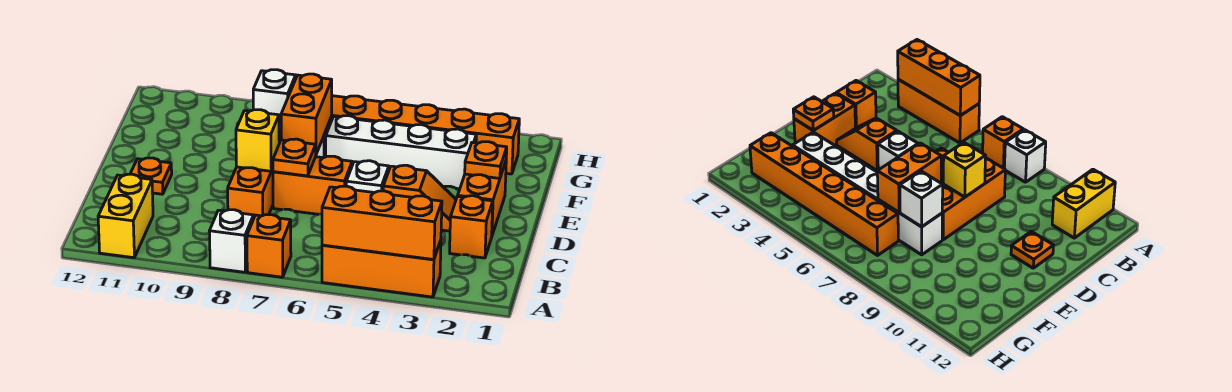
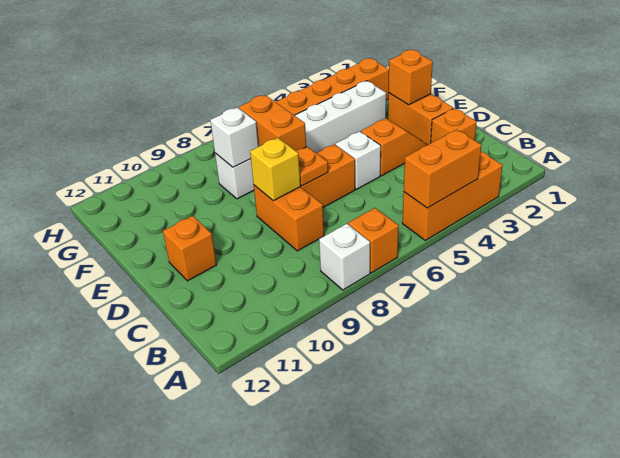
orange 1x3 brick [322,186,442,260] -> orange 1x2 brick [404,129,481,208]
yellow 1x2 brick [98,174,153,258] -> none
orange 1x3 brick [228,131,281,217] -> orange 1x2 brick [254,185,324,251]
orange 1x1 plate [130,158,172,194] -> orange 1x1 brick [163,216,217,281]
orange 1x1 plate [465,142,507,178] -> orange 1x1 brick [389,50,433,105]

